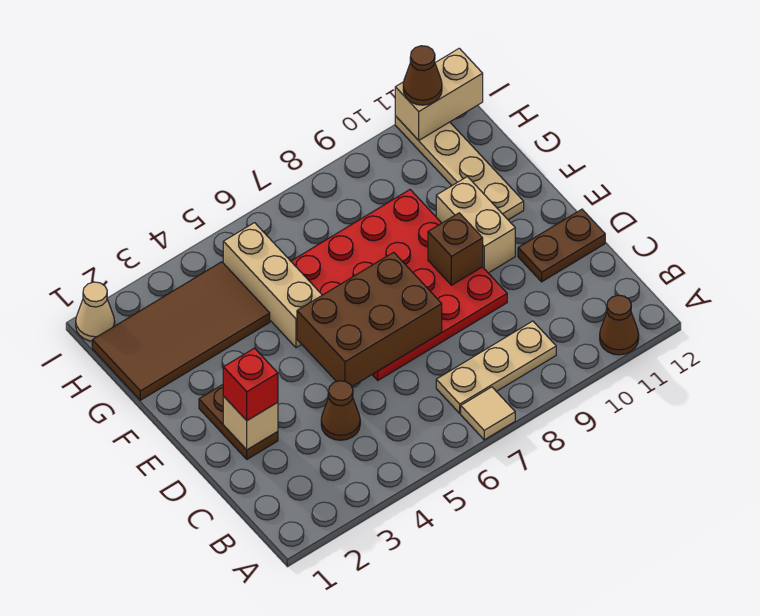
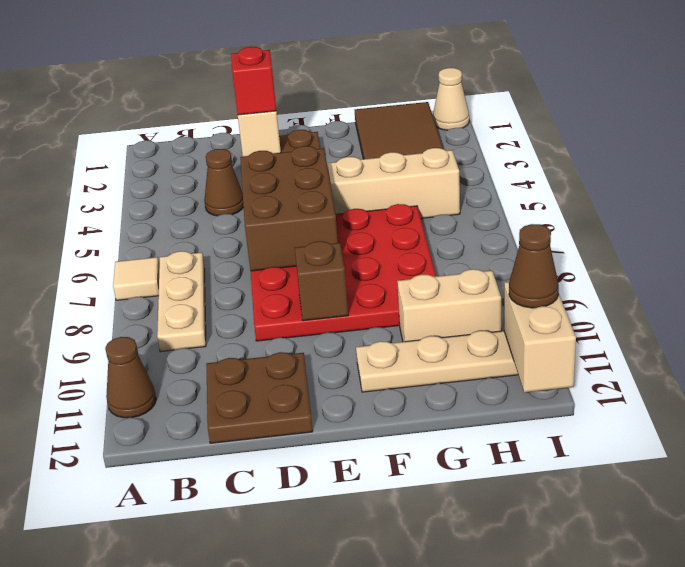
brown 1x2 plate [518,209,605,282] -> brown 2x2 plate [206,352,313,443]
tan 1x2 brick [436,177,515,273] -> tan 1x2 brick moved to [397,269,501,342]

